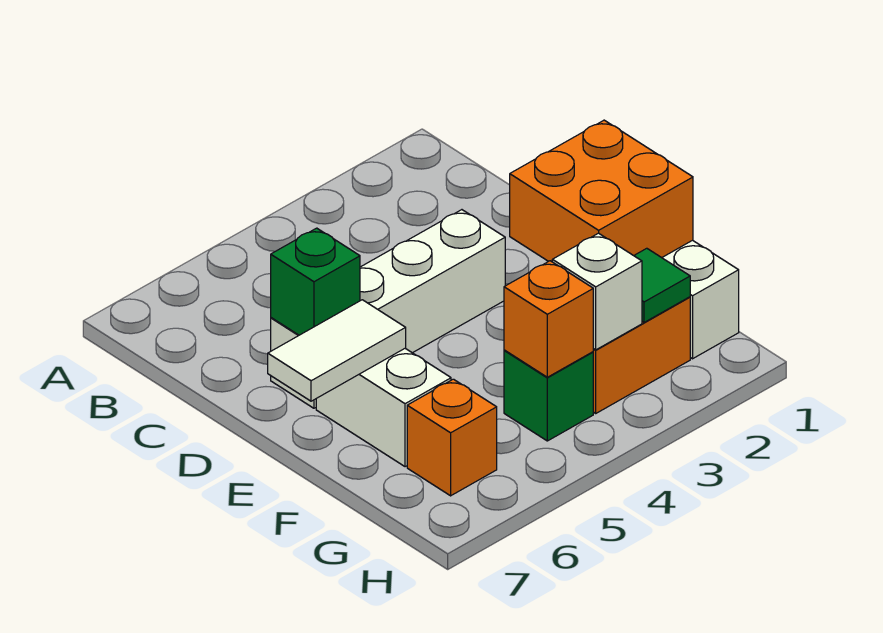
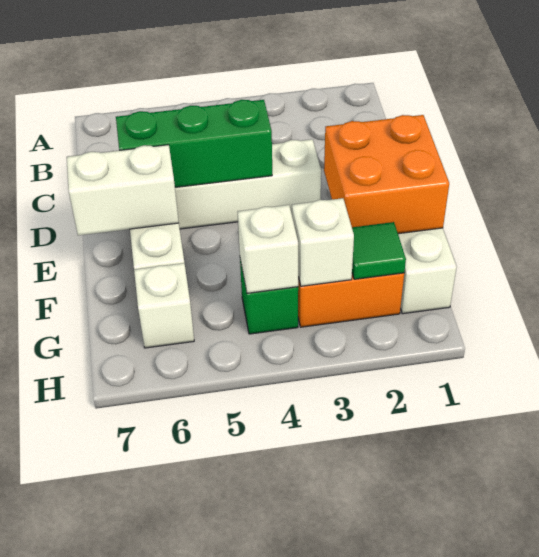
green 1x1 brick [271,228,360,335] -> green 1x3 brick [116,100,272,187]
white 1x2 tile [268,300,406,401] -> white 1x2 brick [67,145,179,235]
orange 1x1 brick [504,261,593,377] -> white 1x1 brick [237,205,298,293]
orange 1x1 brick [407,379,497,496] -> white 1x1 brick [134,263,194,348]

